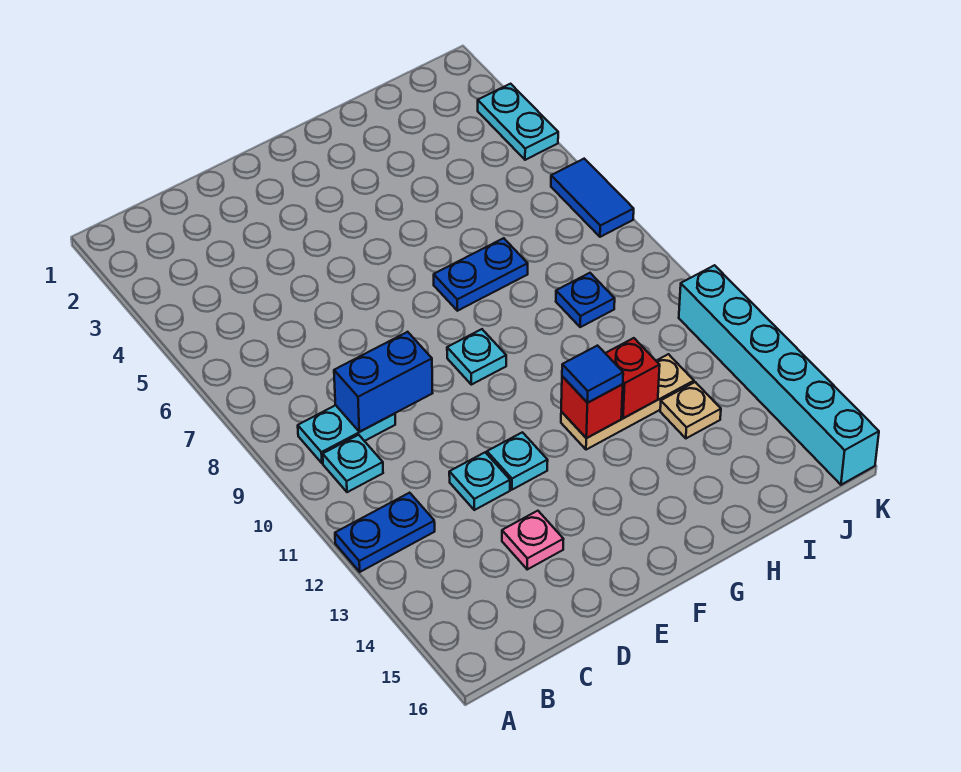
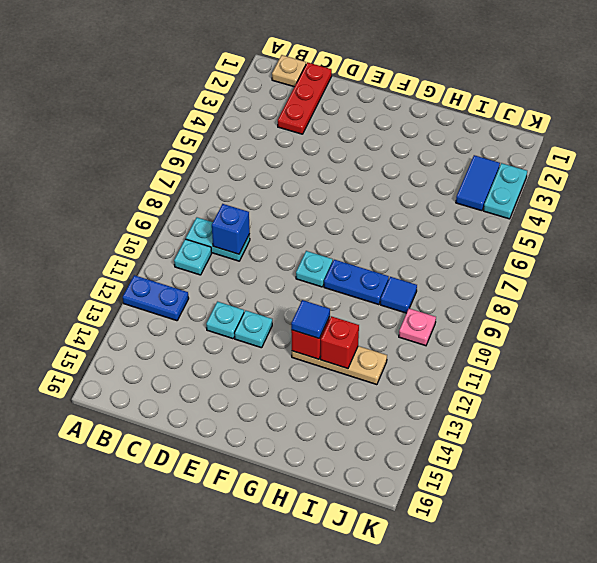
none -> red 1x3 plate [278,62,332,134]
blue 1x2 brick [334,332,432,432] -> blue 1x1 brick [212,204,250,254]
pink 1x1 plate [502,511,563,569] -> pink 1x1 plate moved to [399,308,436,346]
blue 1x2 plate [434,238,528,311] -> blue 1x2 plate moved to [324,260,389,305]
blue 1x1 plate [556,273,615,327] -> blue 1x1 tile [380,277,417,313]
tan 1x1 plate [660,382,721,438] -> tan 1x1 plate moved to [272,55,306,87]
blue 1x2 tile [551,159,634,237] -> blue 1x2 tile moved to [456,155,500,211]
cyan 1x6 brick [679,265,879,485] -> none

